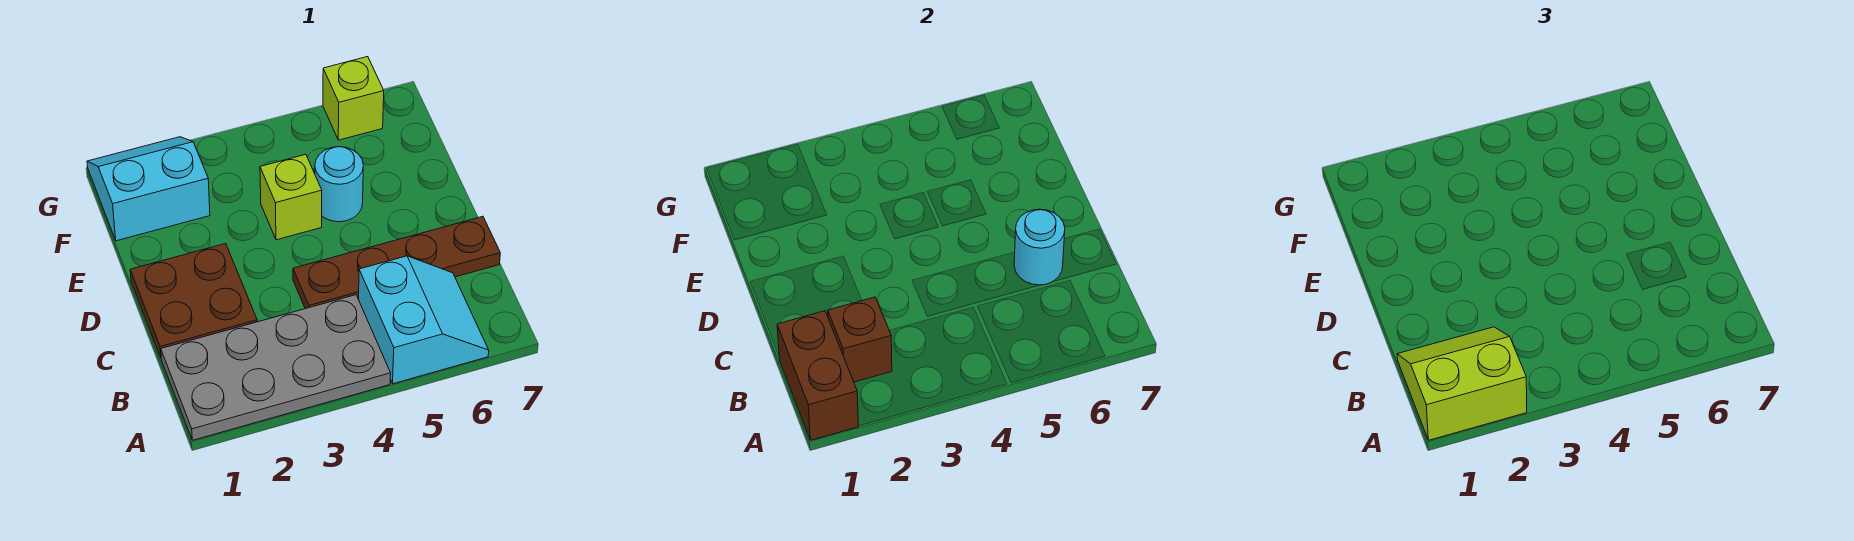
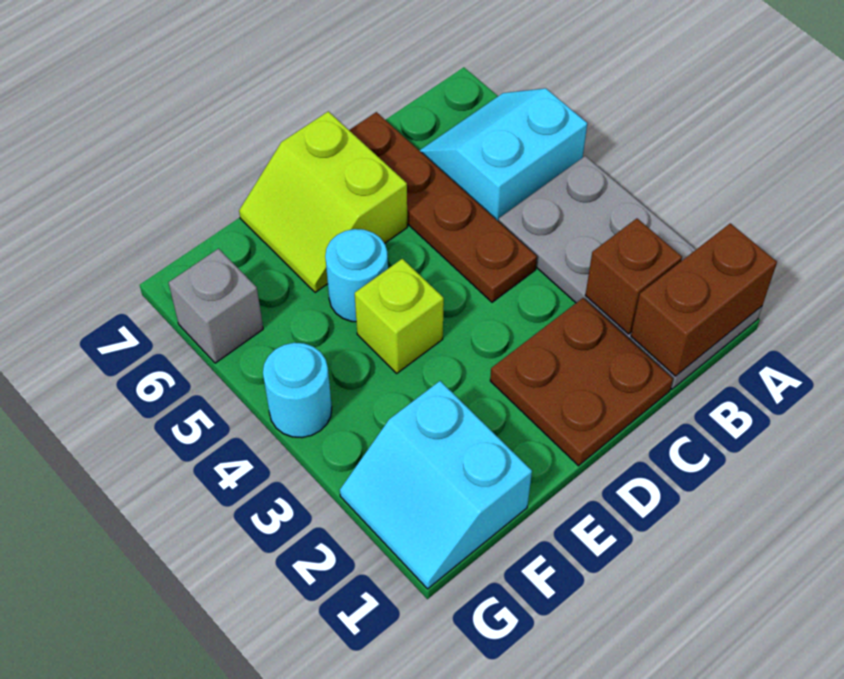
lime 2x2 slope [1397,327,1527,440] -> lime 2x2 slope moved to [239,111,407,293]
cyan 1x1 round brick [1014,209,1065,285] -> cyan 1x1 round brick moved to [263,343,332,438]
lime 1x1 brick [323,57,384,140] -> grey 1x1 brick [169,249,263,363]

